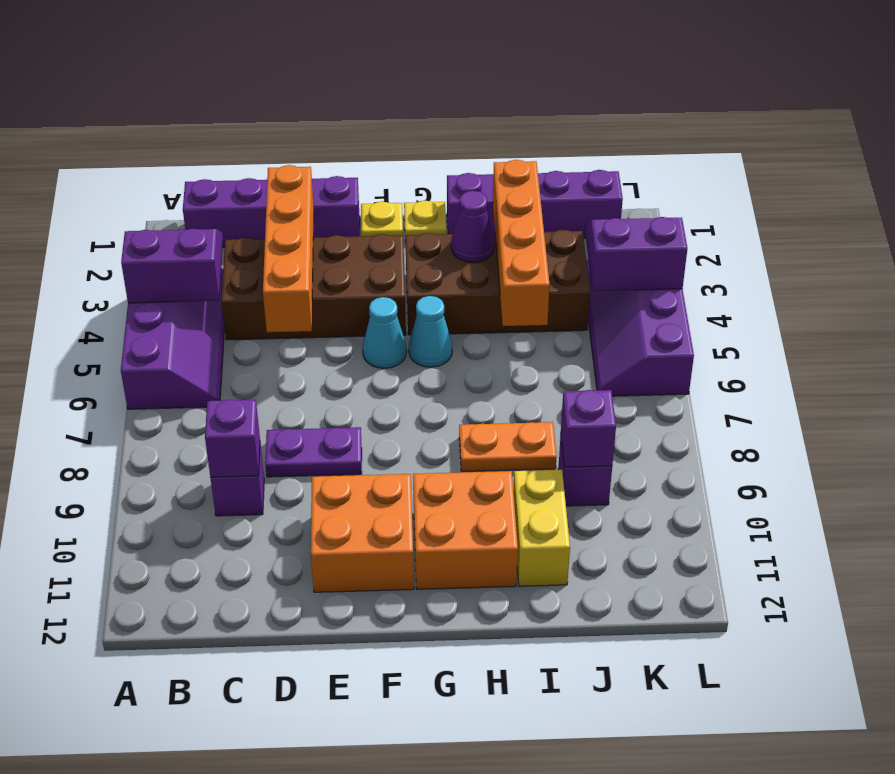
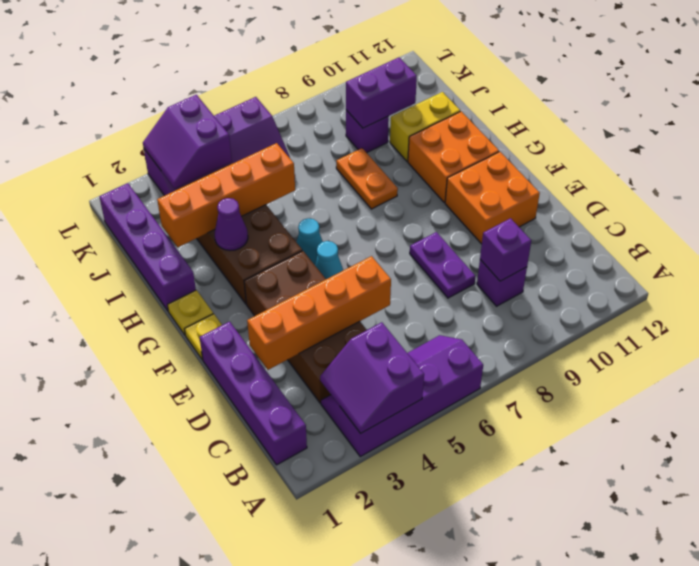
purple 1x1 brick [561,390,616,467] -> purple 1x2 brick [346,57,417,128]

